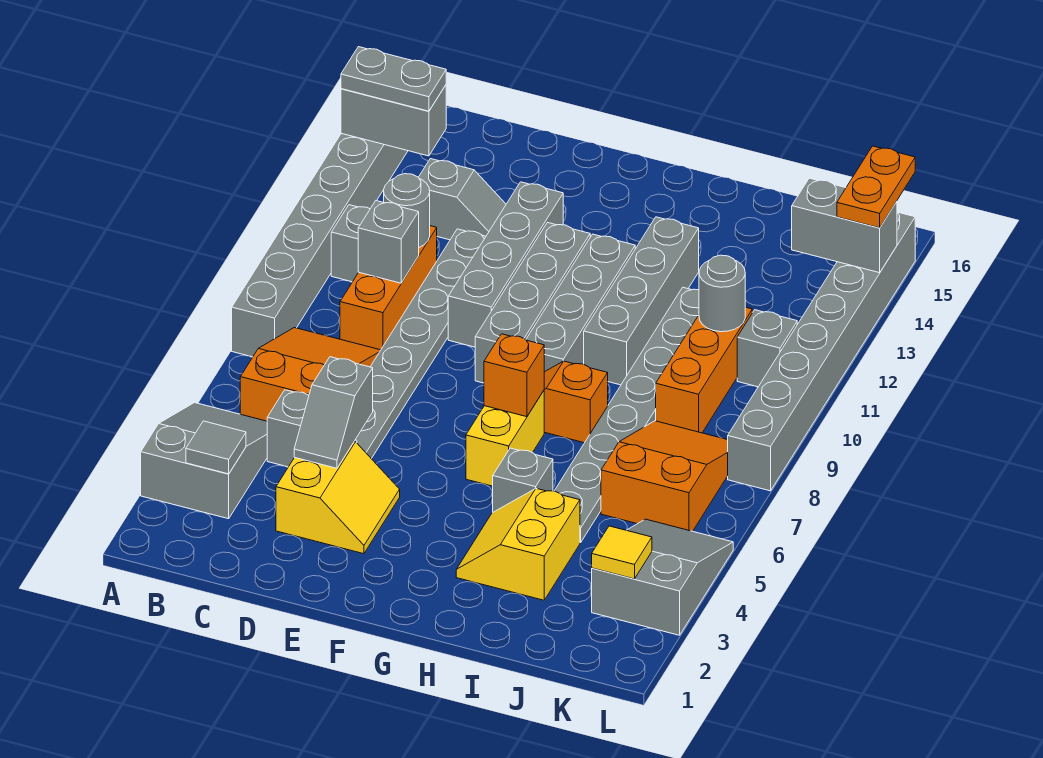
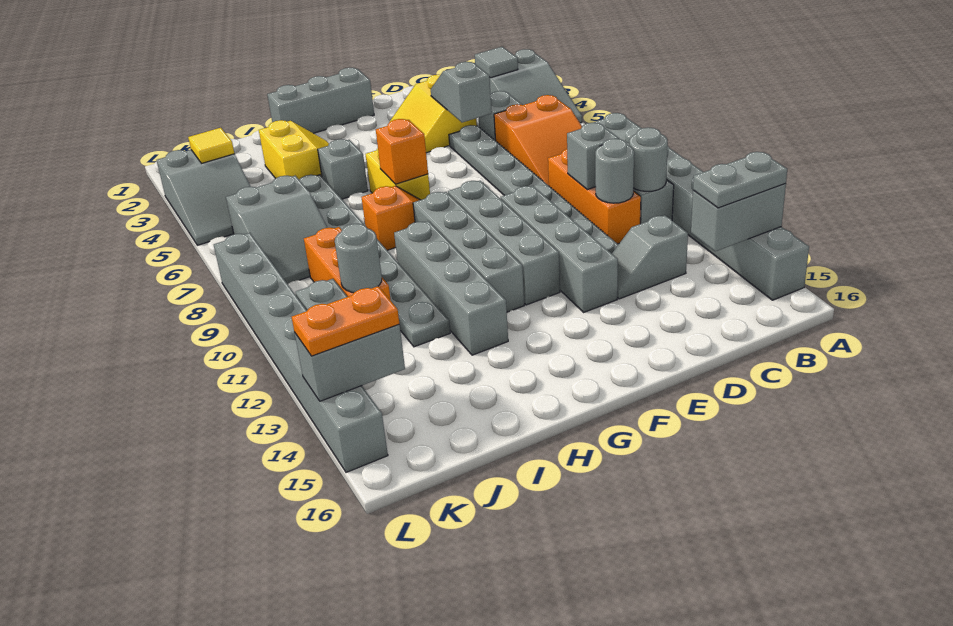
none -> grey 1x1 round brick [629,127,668,191]
none -> grey 1x3 brick [267,68,374,133]
orange 2x3 slope [601,421,728,531] -> grey 2x3 slope [226,176,328,284]
orange 1x2 plate [837,146,915,228] -> orange 1x2 plate turned to [292,286,399,356]

